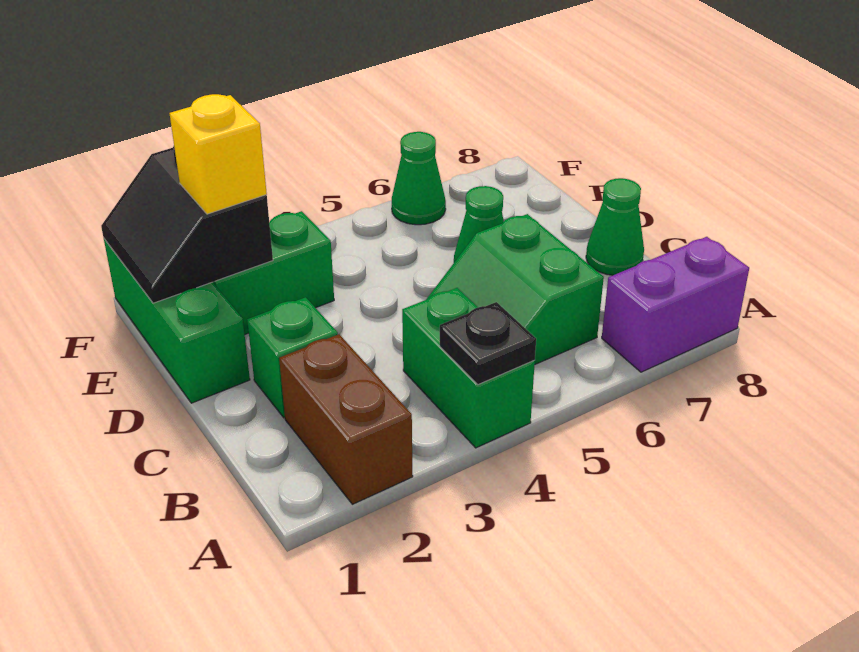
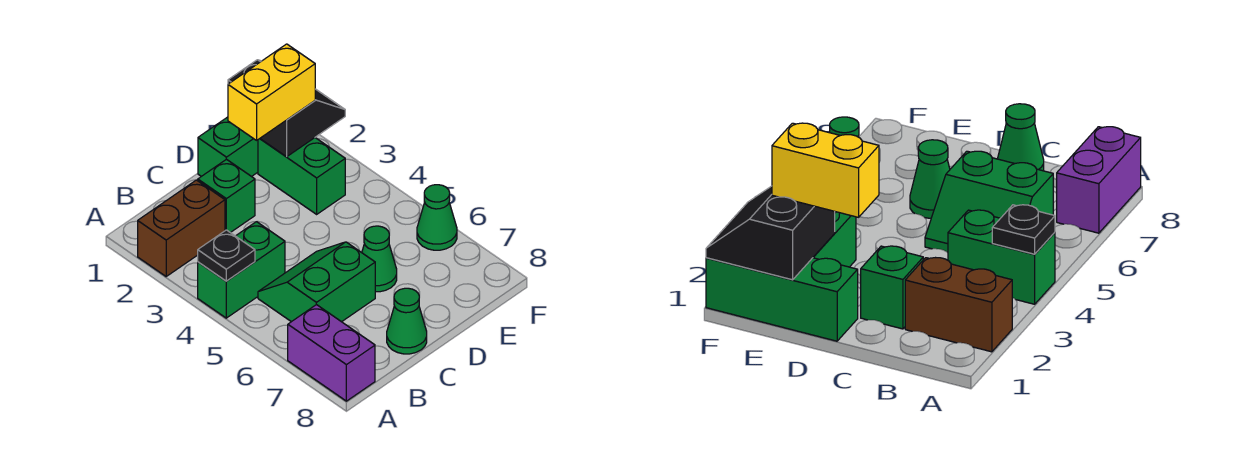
black 2x2 slope [101,146,273,303] -> black 2x2 slope turned to [228,60,345,157]
yellow 1x1 brick [169,94,267,214] -> yellow 1x2 brick [228,44,315,140]

